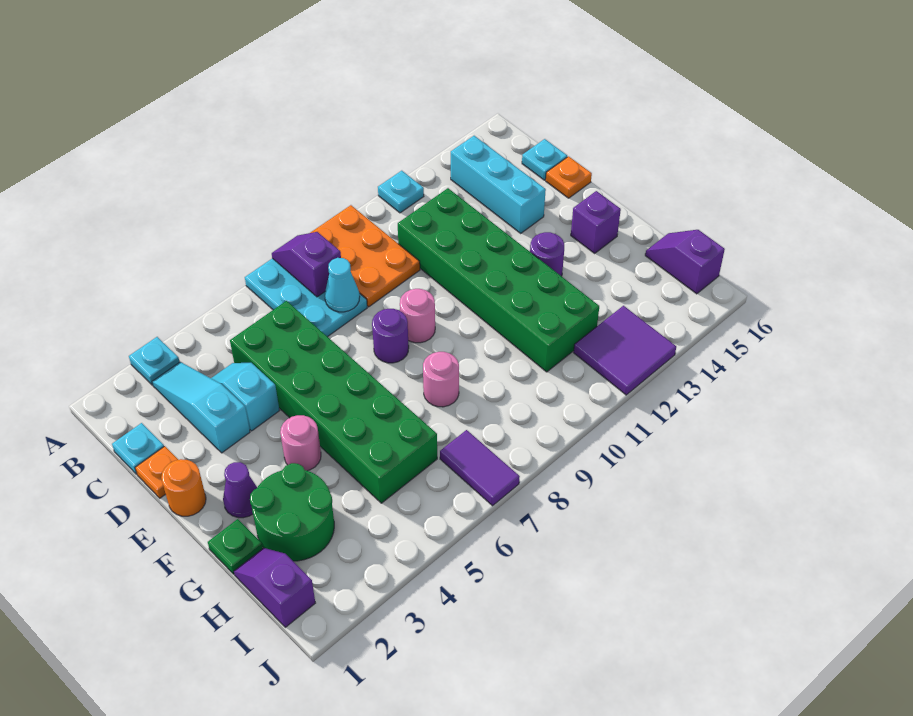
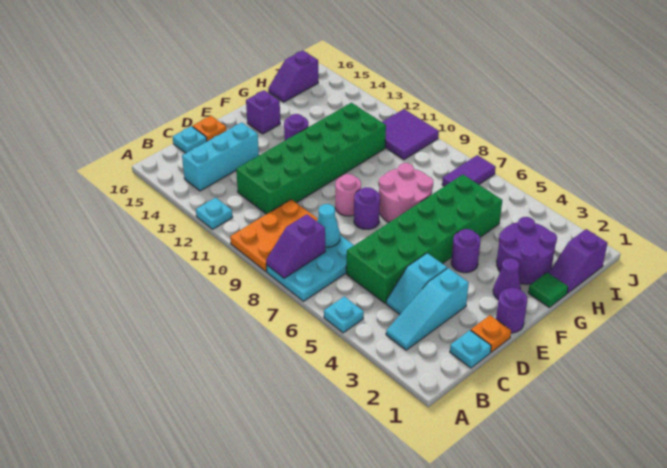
cyan 1x1 plate [129,337,179,385] -> cyan 1x1 plate moved to [324,296,364,333]
orange 1x1 round brick [161,459,206,516] -> purple 1x1 round brick [496,288,527,333]
pink 1x1 round brick [280,415,321,471] -> purple 1x1 round brick [451,229,480,273]
green 1x1 plate [208,519,263,574] -> green 1x1 tile [528,272,568,307]
green 2x2 round brick [250,463,334,561] -> purple 2x2 round brick [497,217,557,284]
pink 1x1 round brick [423,352,459,407] -> pink 2x2 round brick [379,163,433,222]
purple 2x2 tile [574,306,676,395] -> purple 2x2 tile moved to [382,109,439,160]

